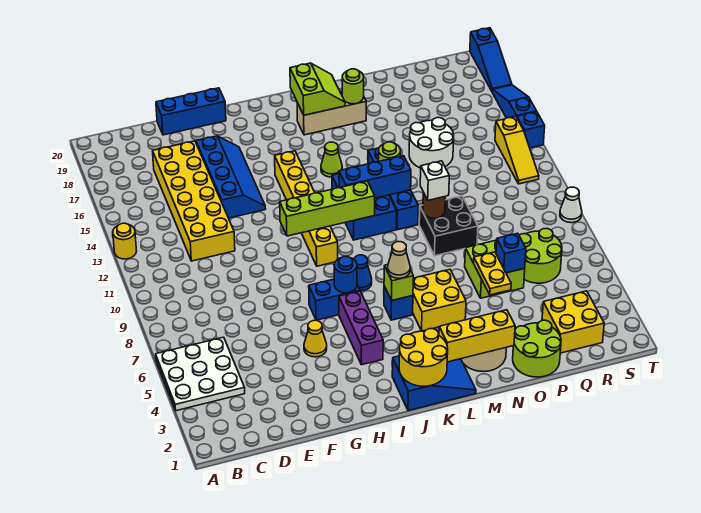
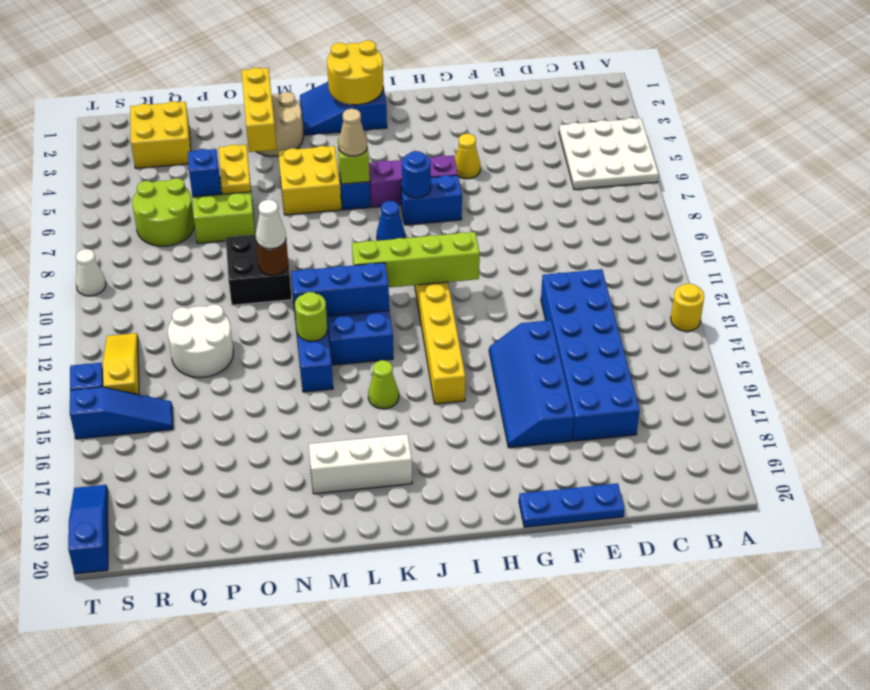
yellow 2x6 brick [153,141,235,261] -> blue 2x6 brick [541,269,640,441]
blue 1x3 brick [156,88,226,135] -> blue 1x3 plate [519,483,624,527]
purple 1x3 brick [339,291,383,365] -> purple 1x3 brick turned to [369,155,458,207]
tan 1x3 brick [297,92,366,135] -> white 1x3 brick [309,434,412,494]
lime 2x2 slope [290,63,345,115] -> none
yellow 1x3 brick [439,310,515,362] -> yellow 1x3 brick turned to [241,68,277,152]
lime 1x1 round brick [342,69,364,104] -> none
white 1x1 brick [420,161,449,200] -> white 1x1 cone [256,200,286,249]
lime 2x2 round brick [513,320,561,377] -> none
white 2x2 round brick [409,118,454,168] -> white 2x2 round brick moved to [168,304,233,378]
blue 1x3 slope [493,85,537,118] -> blue 1x3 slope turned to [70,387,173,439]

